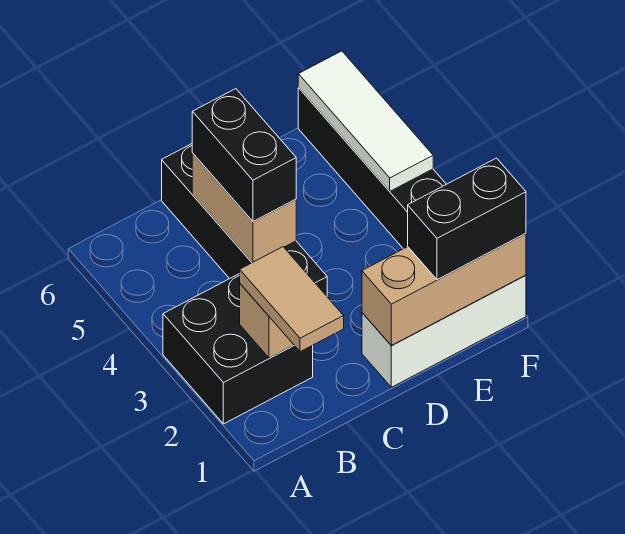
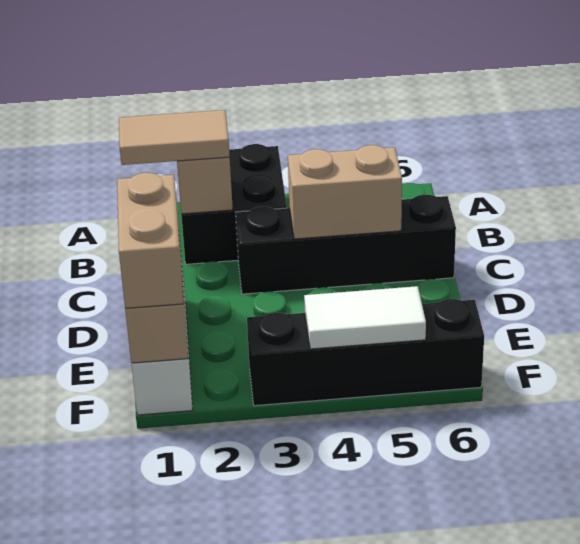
black 1x2 brick [192,89,296,221] -> none
black 1x2 brick [408,158,526,280] -> tan 1x2 brick [117,173,184,308]
white 1x3 tile [298,51,433,191] -> white 1x2 tile [304,286,426,349]

